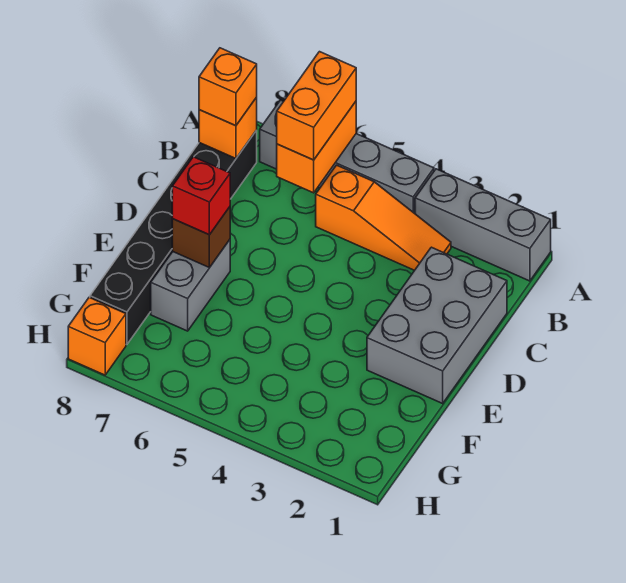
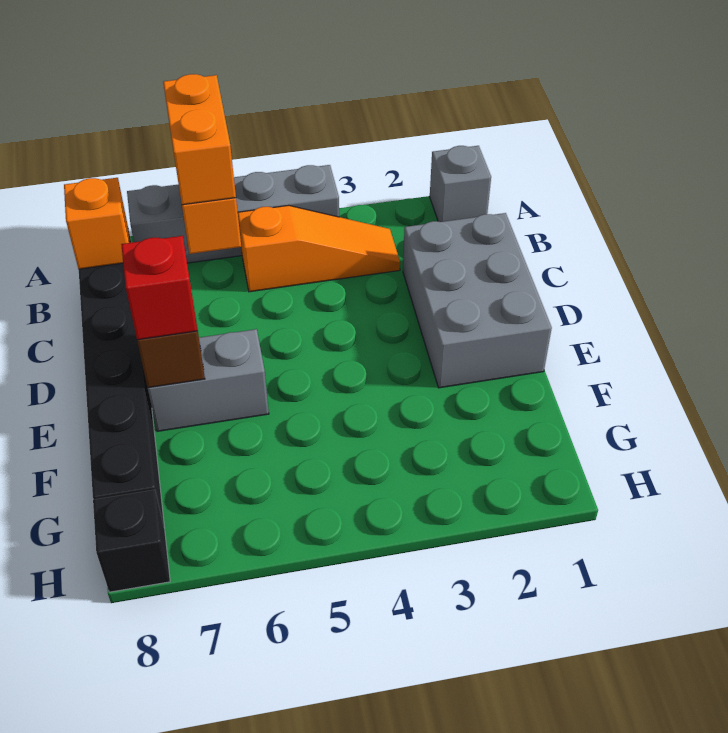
grey 1x3 brick [415,169,551,281] -> grey 1x1 brick [430,146,491,222]
orange 1x1 brick [199,48,257,126] -> none
grey 1x2 brick [151,240,230,331] -> grey 1x2 brick turned to [148,329,269,431]
orange 1x1 brick [68,297,126,375] -> black 1x1 brick [93,490,170,592]

